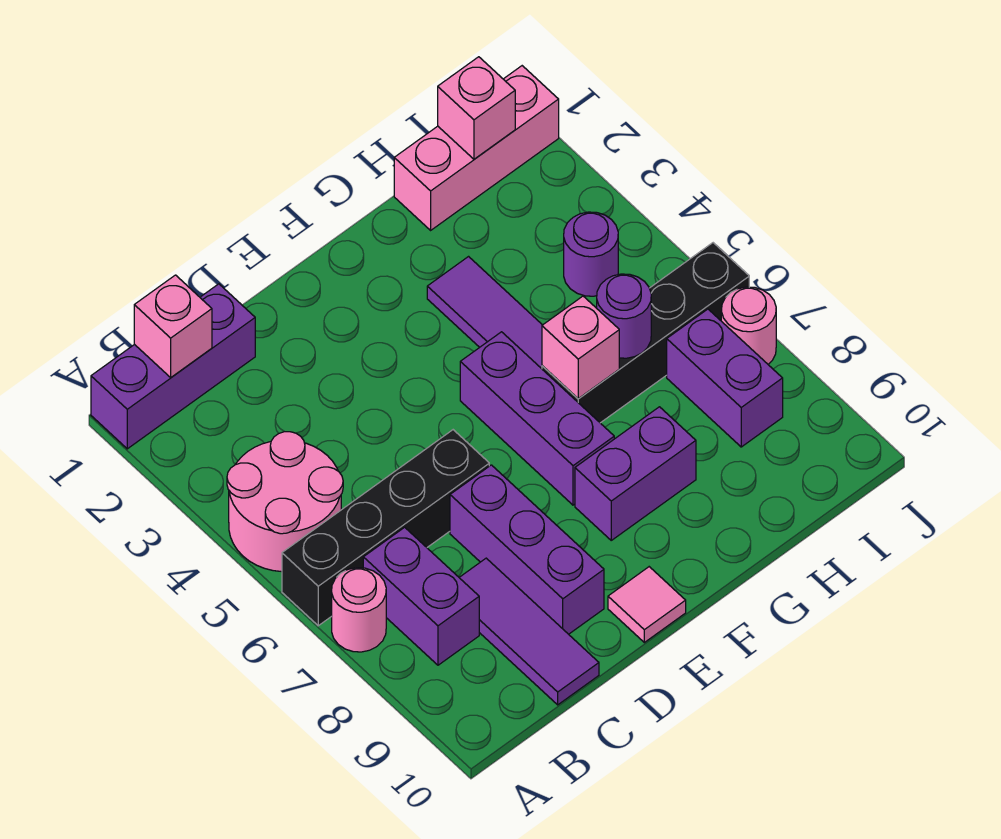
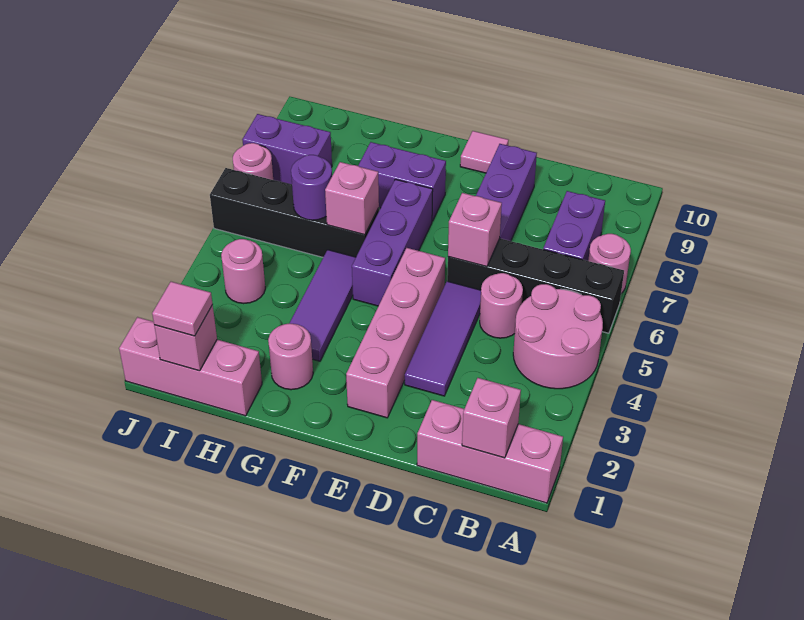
purple 1x3 brick [91,284,255,449] -> pink 1x3 brick [417,400,563,503]
none -> pink 1x1 round brick [480,273,523,338]
purple 1x3 tile [459,558,599,705] -> purple 1x3 tile moved to [405,281,481,396]
none -> pink 1x1 brick [448,193,502,267]
none -> pink 1x4 brick [346,248,445,418]
none -> pink 1x1 round brick [268,324,313,390]
none -> pink 1x1 tile [152,282,213,336]
purple 1x1 round brick [564,212,618,296] -> pink 1x1 round brick [221,239,265,304]
purple 1x2 brick [667,309,783,447] -> purple 1x2 brick turned to [242,114,332,185]

